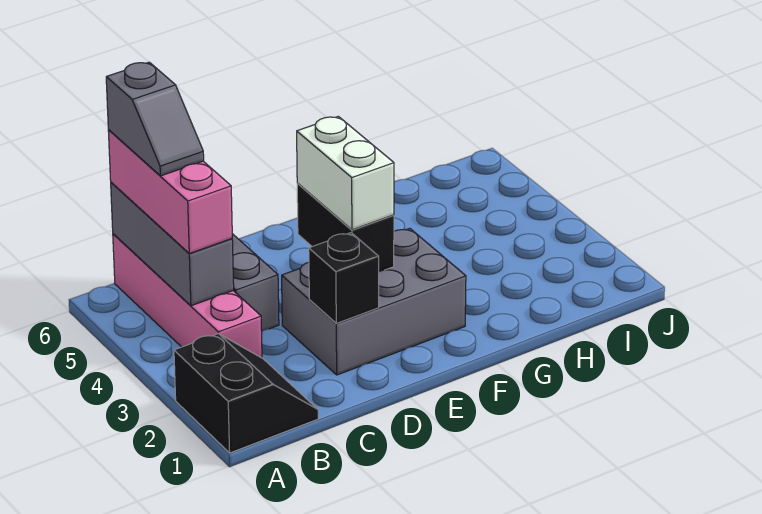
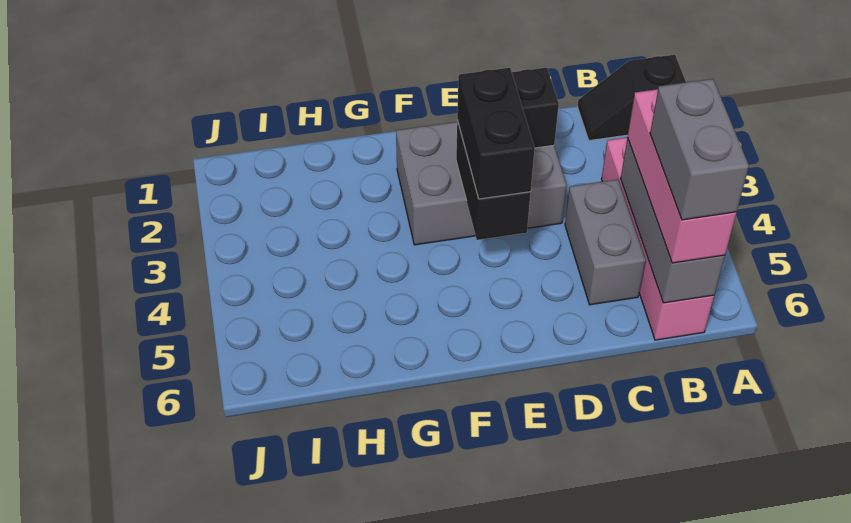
black 2x2 slope [174,334,318,453] -> black 1x2 slope [577,55,686,141]
grey 1x2 slope [106,62,204,176] -> grey 1x2 brick [650,79,749,220]
white 1x2 brick [297,116,394,230] -> black 1x2 brick [457,68,535,199]

